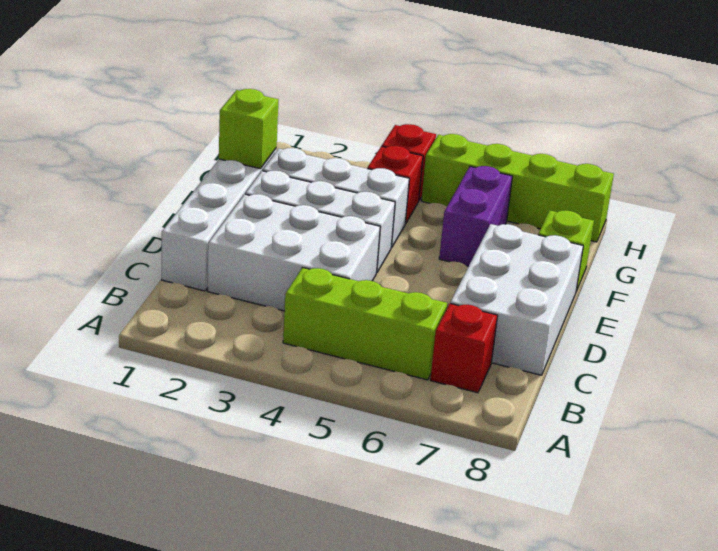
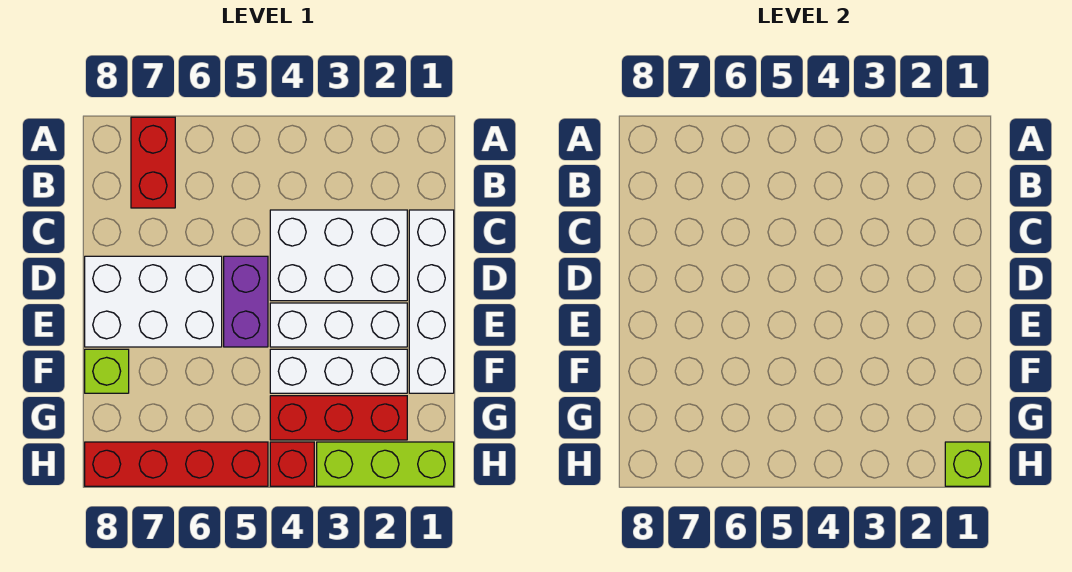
lime 1x3 brick [283,268,447,380] -> lime 1x3 brick moved to [317,442,454,486]
red 1x1 brick [430,304,498,393] -> red 1x2 brick [131,117,175,208]
white 2x3 brick [450,224,583,375] -> white 2x3 brick turned to [85,256,222,347]
lime 1x1 brick [219,89,278,169] -> lime 1x1 brick moved to [945,442,990,486]
purple 1x2 brick [439,166,512,266] -> purple 1x2 brick moved to [224,256,268,347]
red 1x1 brick [367,146,423,224] -> red 1x3 brick [270,396,407,440]
lime 1x4 brick [421,134,614,242] -> red 1x4 brick [85,442,268,486]

